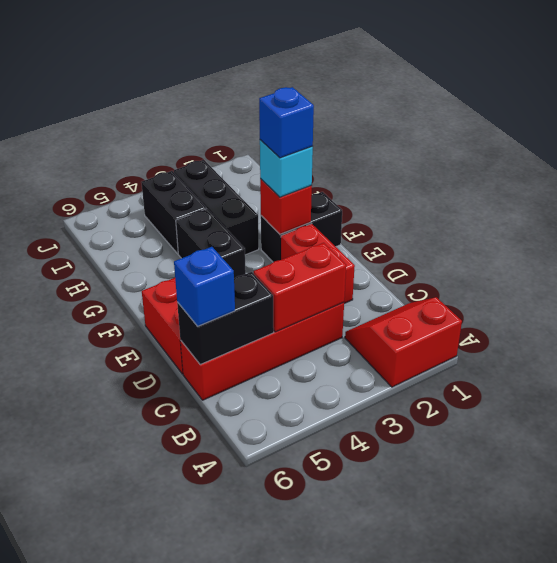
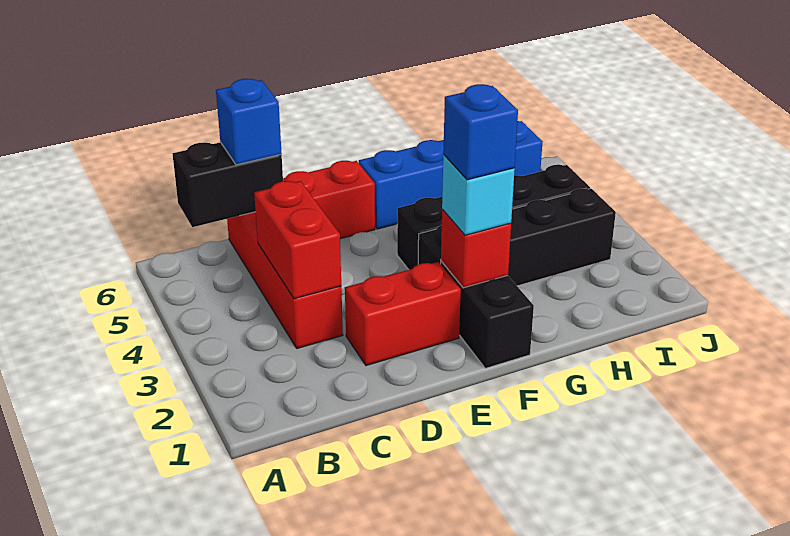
red 2x2 slope [345,297,462,387] -> none
black 1x2 brick [177,272,274,365] -> black 1x2 brick turned to [173,142,283,227]
none -> blue 1x4 brick [359,121,542,229]
black 1x3 brick [174,160,259,255] -> black 1x4 brick [418,189,616,286]

